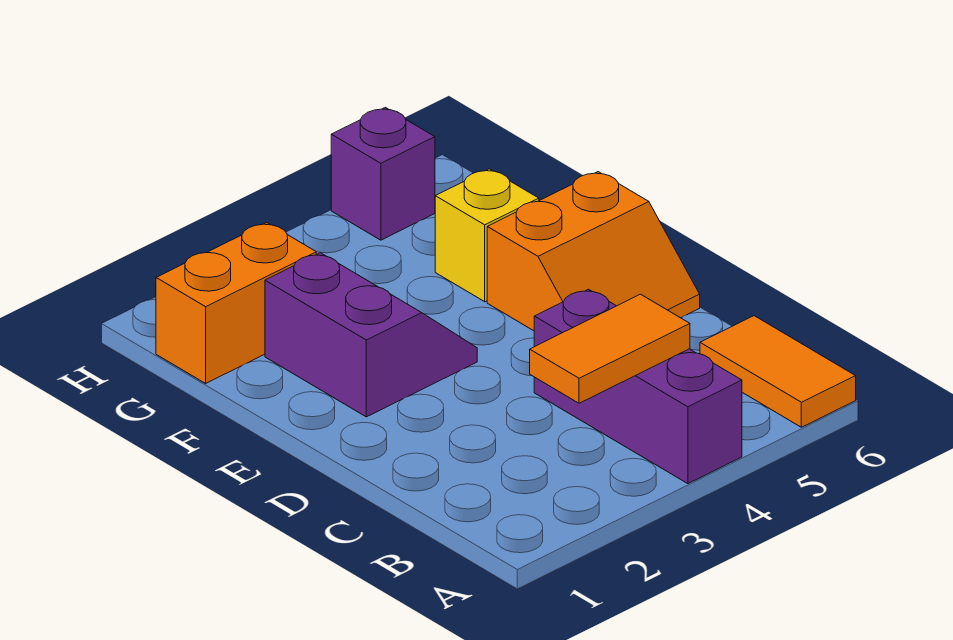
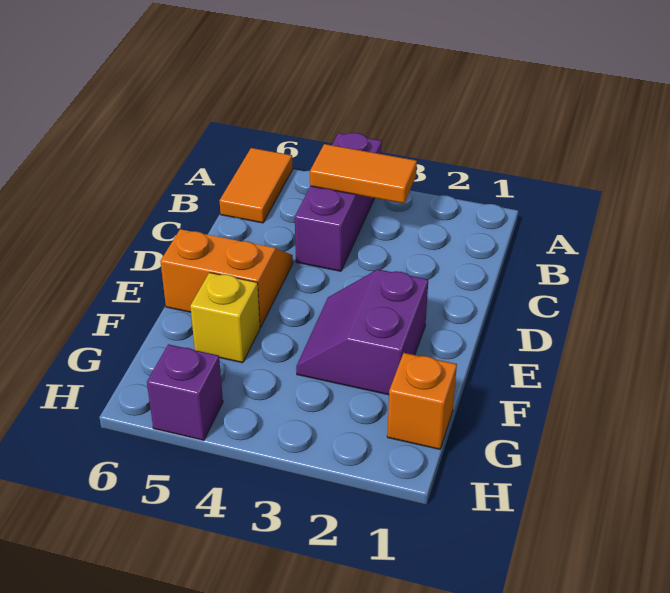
orange 1x2 brick [156,223,316,383] -> orange 1x1 brick [387,353,457,449]

